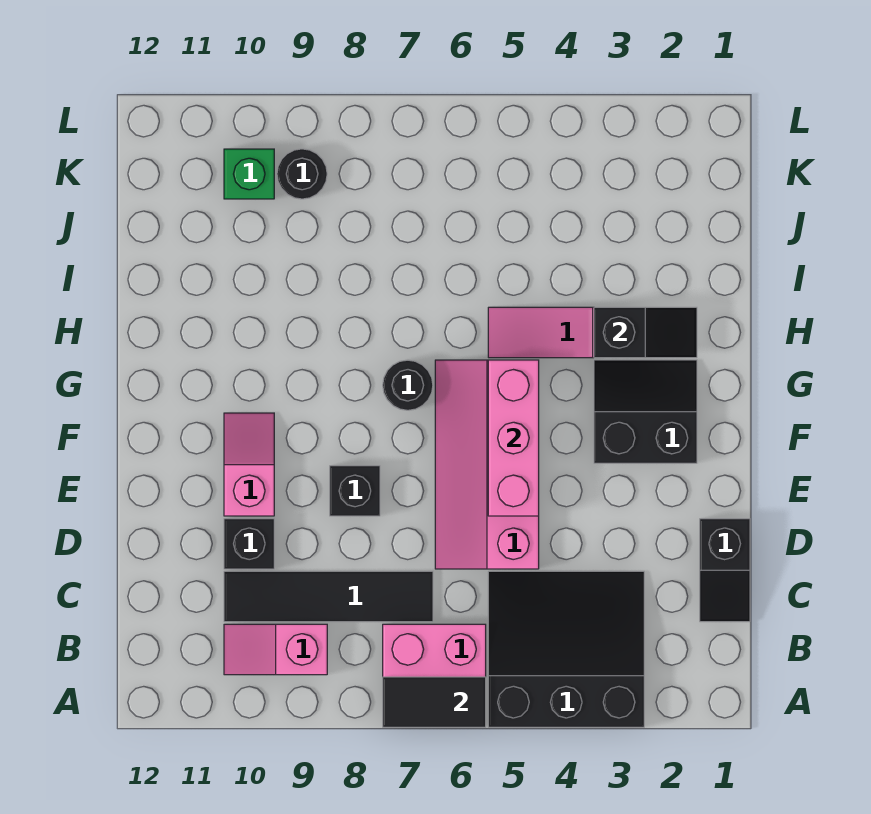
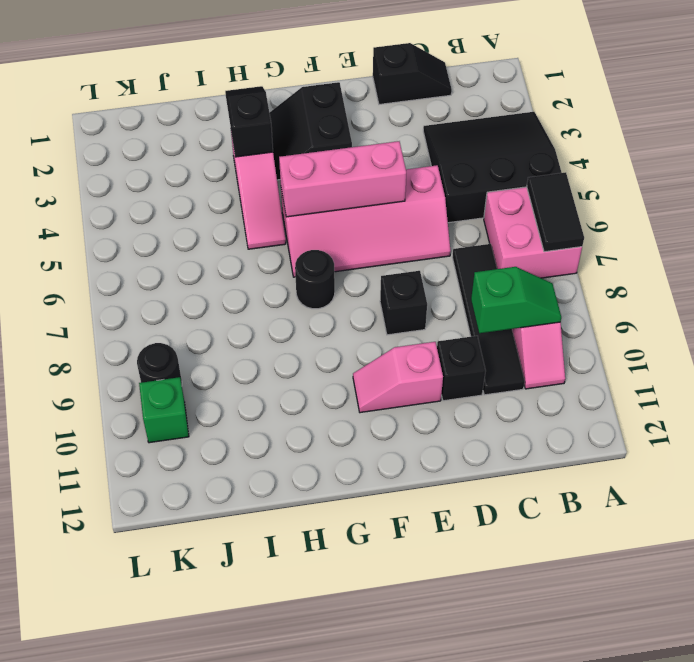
black 3x3 slope [488,571,644,727] -> black 3x3 slope turned to [423,112,562,223]
none -> green 1x2 slope [471,267,561,333]

